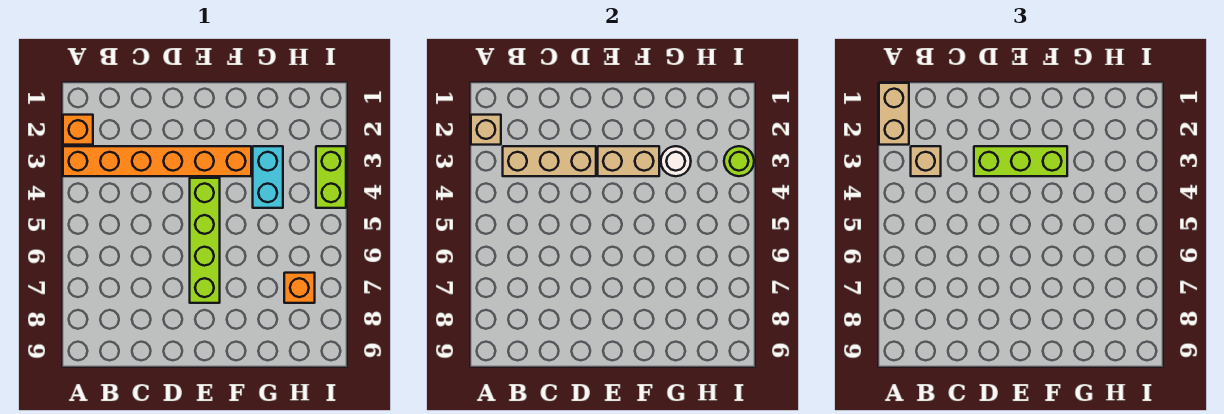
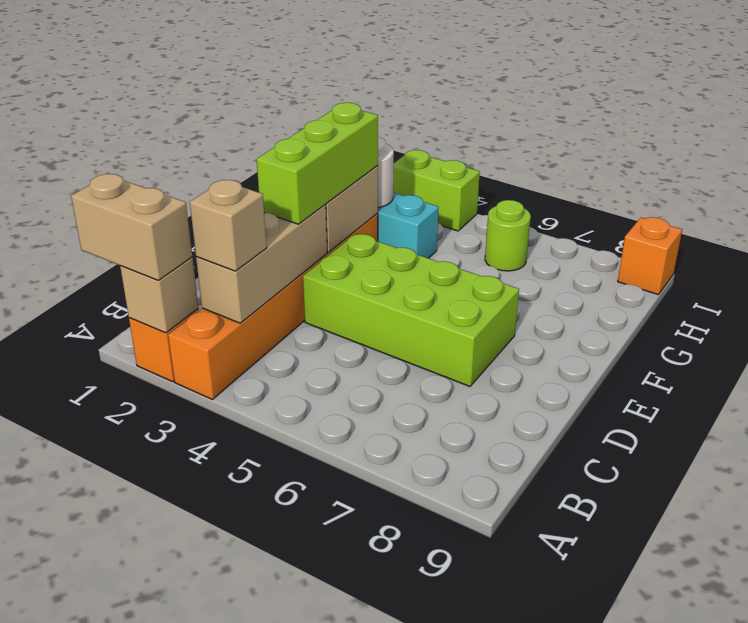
lime 1x4 brick [190,178,220,303] -> lime 2x4 brick [303,234,519,386]
orange 1x1 brick [284,273,315,303] -> orange 1x1 brick moved to [618,217,682,295]
lime 1x1 round brick [724,146,754,176] -> lime 1x1 round brick moved to [485,200,531,271]

